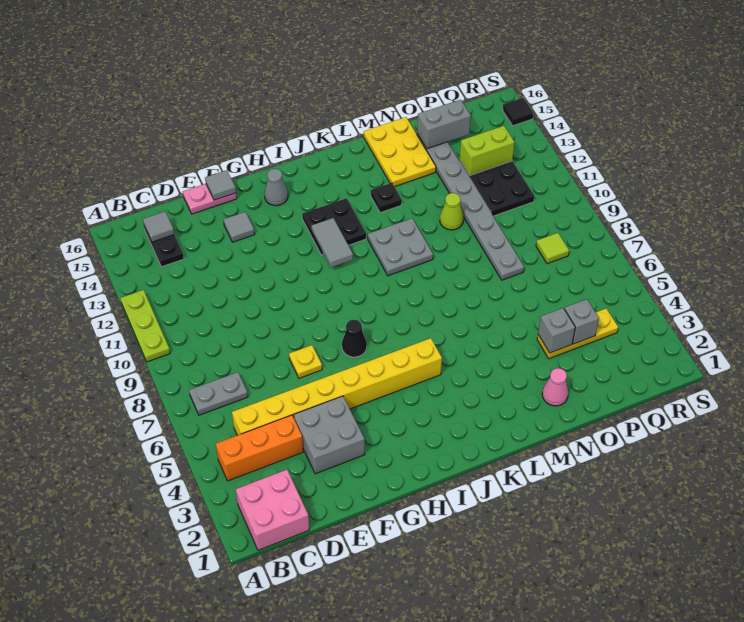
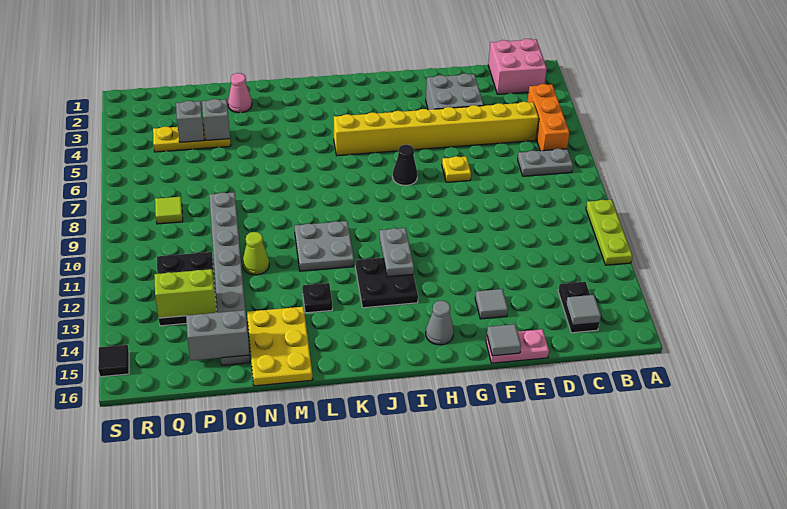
orange 1x3 brick [216,415,303,481] -> orange 1x3 brick turned to [527,84,570,151]
grey 1x2 tile [311,218,353,267] -> grey 1x2 plate [380,228,414,277]

